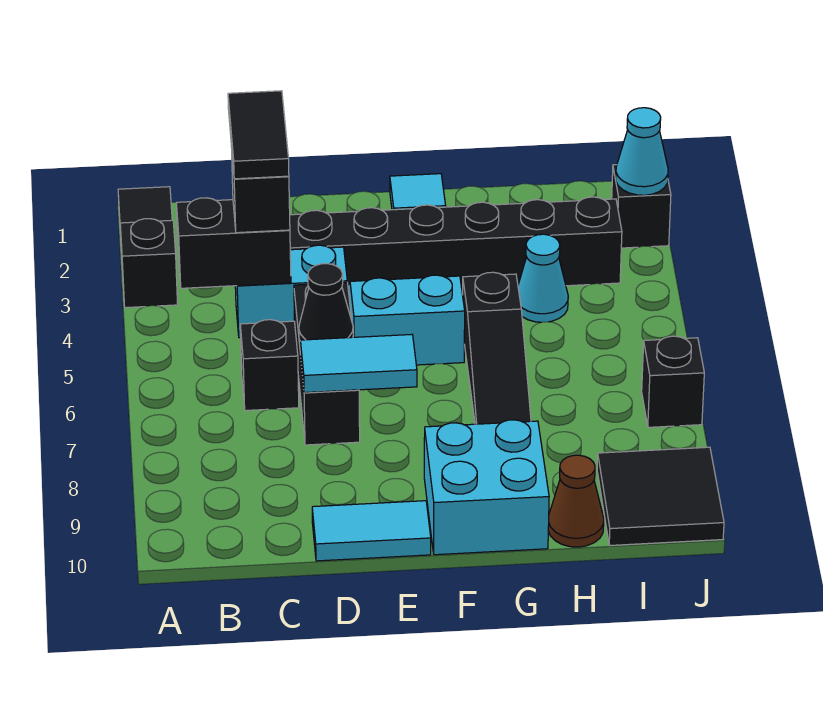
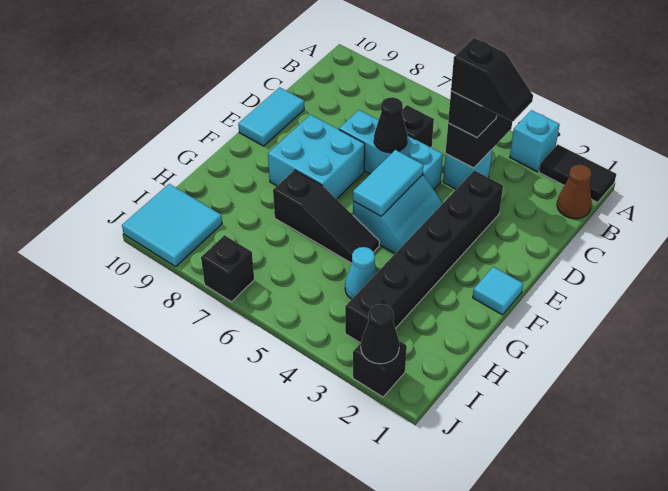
black 1x1 brick [120,219,178,308] -> cyan 1x1 brick [510,110,560,172]
black 1x2 tile [228,91,289,179] -> black 1x2 slope [451,38,533,122]
cyan 1x2 brick [235,245,347,338] -> cyan 1x1 brick [443,150,492,189]
black 1x3 brick [294,282,360,445] -> cyan 1x3 brick [339,110,443,190]
cyan 1x2 tile [300,335,417,393] -> cyan 1x2 tile moved to [353,150,423,216]
cyan 2x2 brick [424,420,549,555] -> cyan 2x2 brick moved to [268,114,365,199]
black 1x3 slope [463,272,531,424] -> black 1x3 slope turned to [273,170,379,263]
brown 1x1 cone [548,455,604,547] -> brown 1x1 cone moved to [557,164,592,219]
black 2x2 tile [597,447,724,545] -> cyan 2x2 tile [122,184,222,267]
cyan 1x1 cone [616,108,668,195] -> black 1x1 cone [361,304,399,364]

